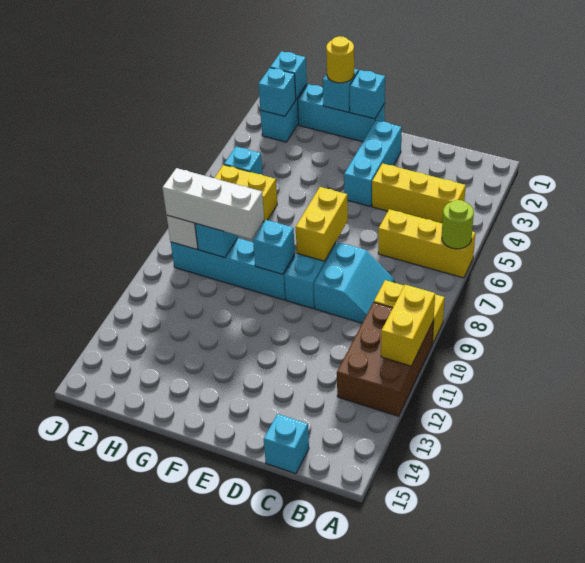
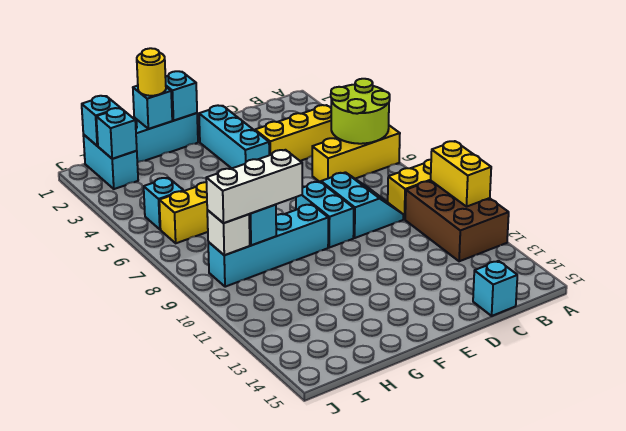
lime 1x1 round brick [442,200,474,249] -> lime 2x2 round brick [331,79,390,144]
yellow 1x2 brick [296,187,348,261] -> none
cyan 1x1 brick [253,220,295,274] -> none

